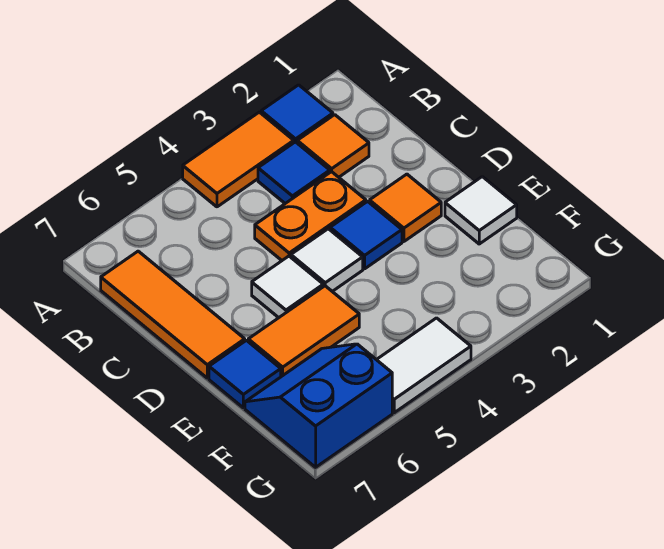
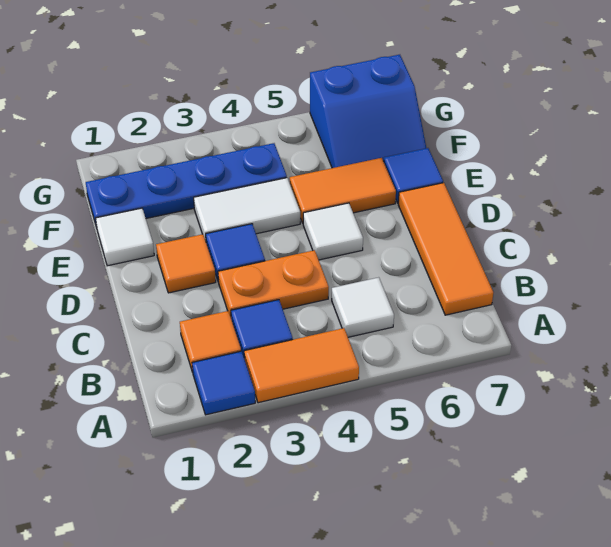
white 1x1 tile [291,229,363,291] -> white 1x1 tile moved to [332,277,394,337]
none -> blue 1x4 plate [86,143,287,228]
white 1x2 tile [377,318,471,413] -> white 1x2 tile moved to [194,178,300,241]

